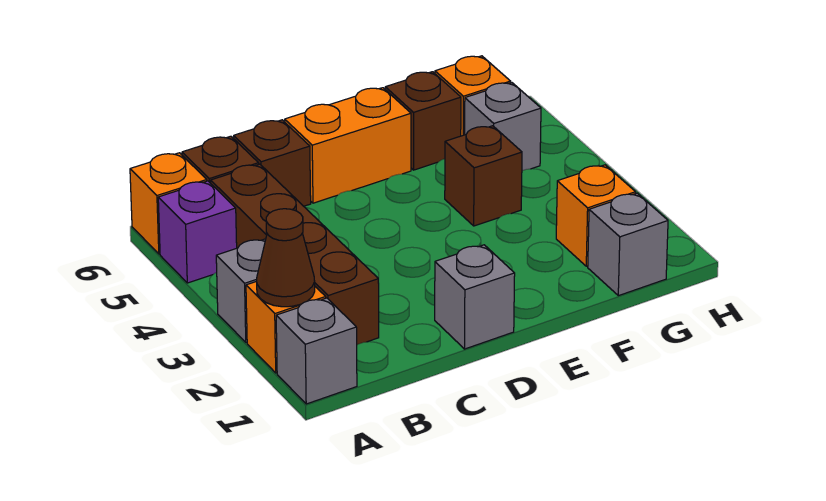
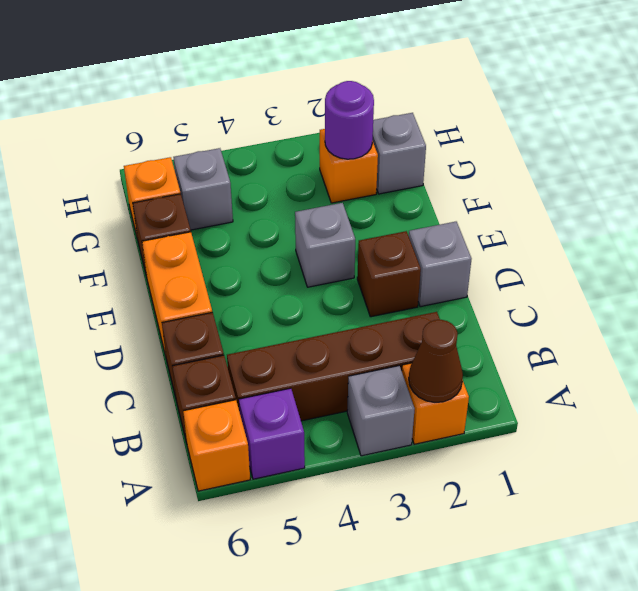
grey 1x1 brick [276,298,357,404] -> grey 1x1 brick moved to [295,203,355,287]
brown 1x1 brick [445,126,522,226] -> brown 1x1 brick moved to [357,231,421,317]
none -> purple 1x1 round brick [325,81,374,159]

